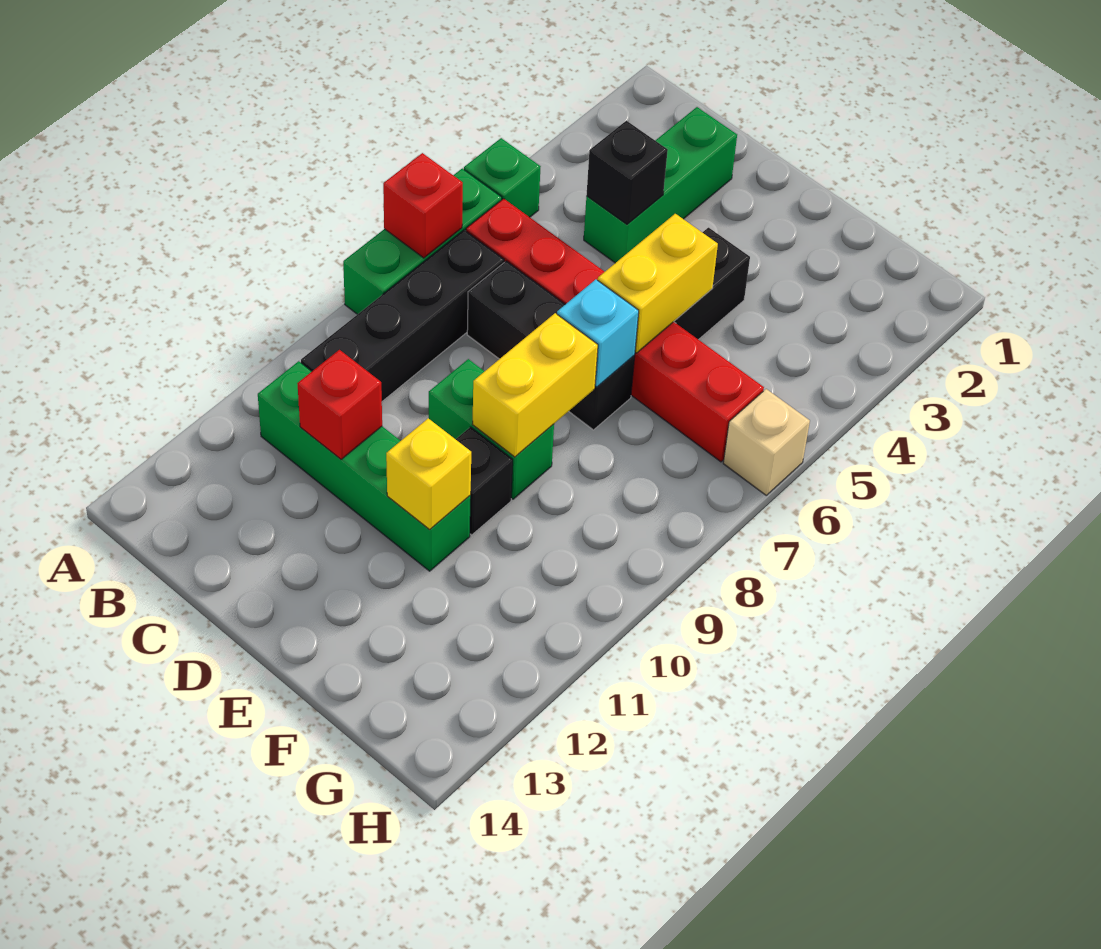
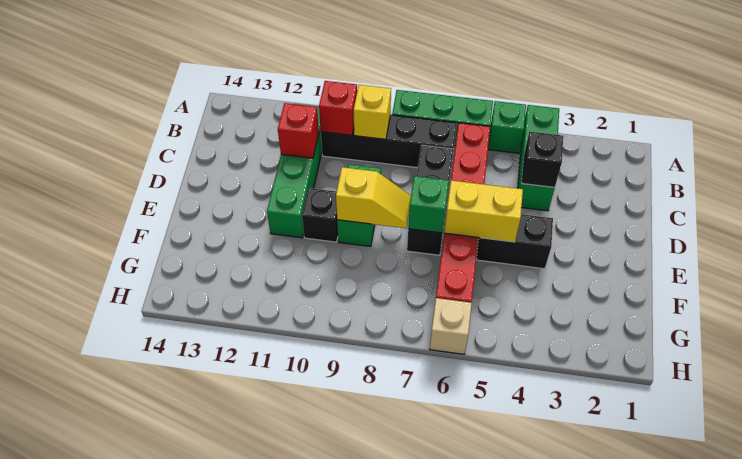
red 1x1 brick [383,153,463,258] -> red 1x1 brick moved to [319,81,357,135]
green 1x3 brick [584,107,737,263] -> green 1x3 brick turned to [518,105,559,211]
cyan 1x1 brick [557,280,639,387] -> green 1x1 brick [408,176,449,233]
yellow 1x2 brick [472,313,598,457] -> yellow 1x2 slope [336,167,411,228]
yellow 1x1 brick [386,418,471,529] -> yellow 1x1 brick moved to [354,85,391,139]

